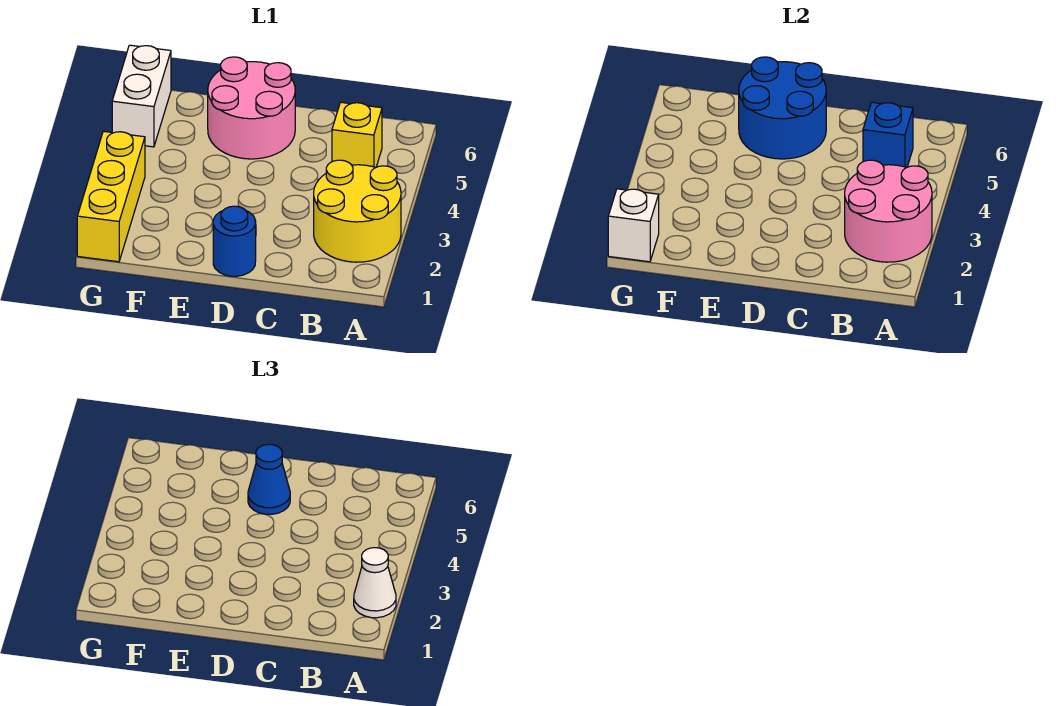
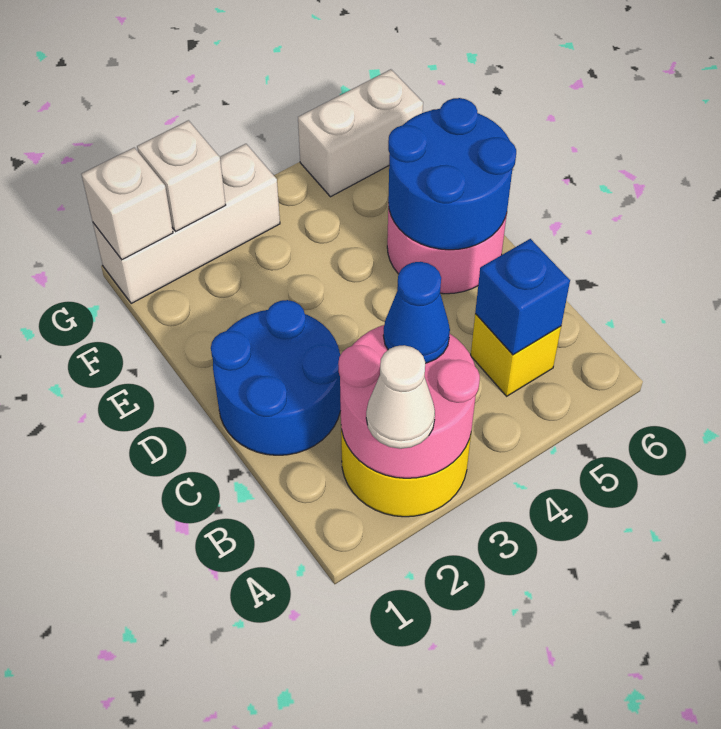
blue 1x1 round brick [213,206,256,276] -> blue 2x2 round brick [211,300,341,455]
blue 1x1 cone [248,444,290,514] -> blue 1x1 cone moved to [383,262,450,363]
yellow 1x3 brick [77,131,145,262] -> white 1x3 brick [93,144,280,304]
none -> white 1x1 brick [137,120,226,231]

